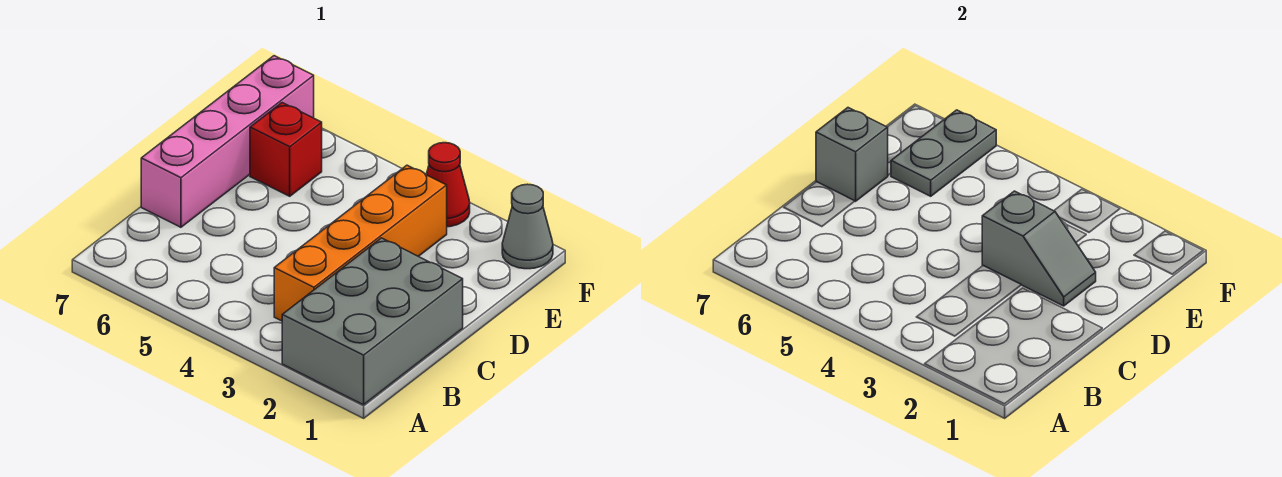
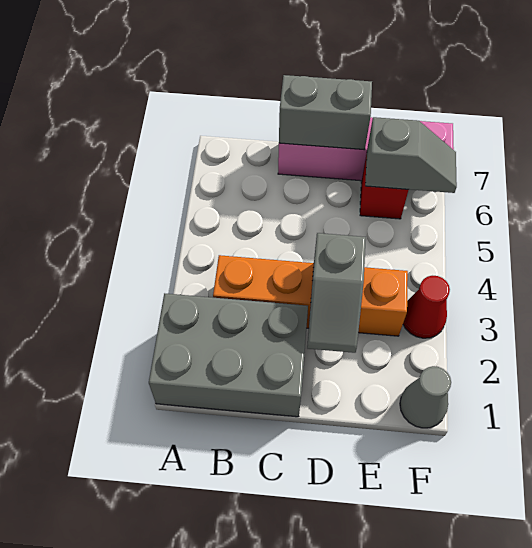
grey 1x1 brick [816,108,888,201] -> grey 1x2 brick [279,75,372,150]
grey 1x2 plate [891,110,996,196] -> grey 1x2 slope [365,117,457,193]

